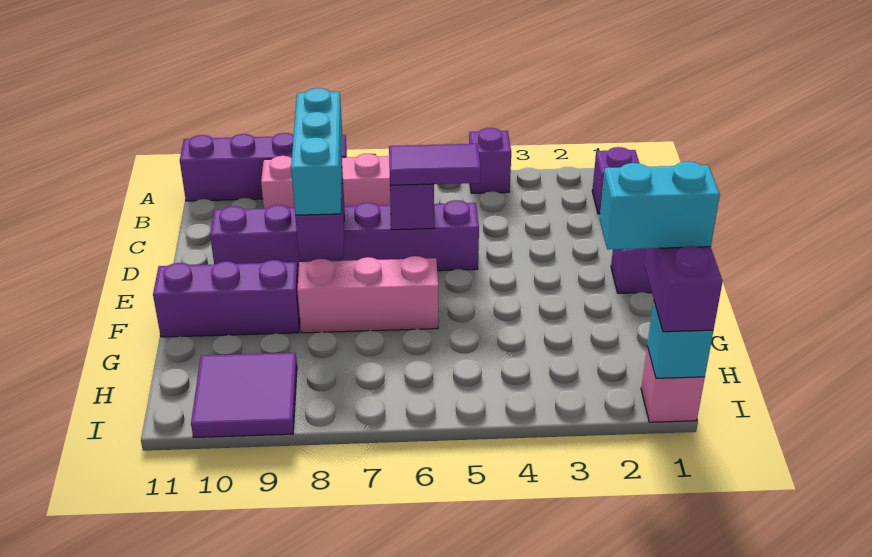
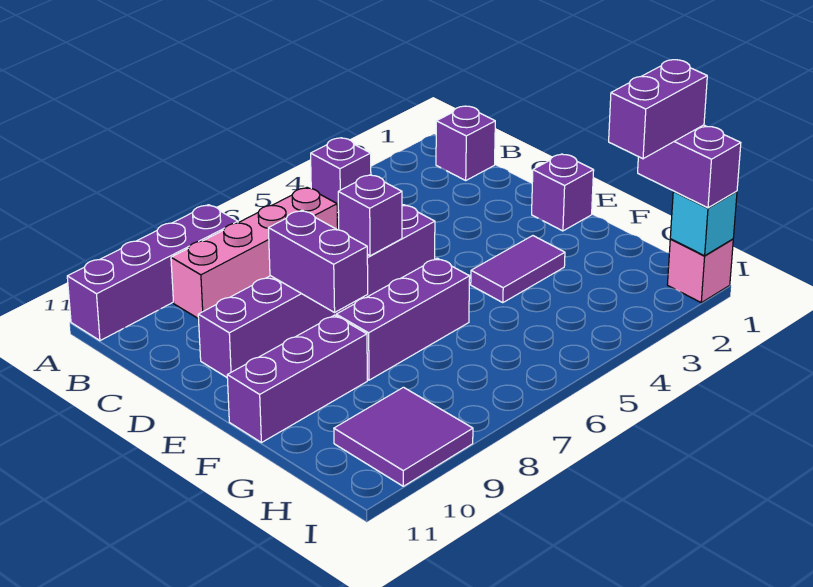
cyan 1x3 brick [291,88,342,215] -> none
purple 1x2 tile [389,144,481,185] -> purple 1x2 tile moved to [471,236,565,303]
pink 1x3 brick [297,256,438,333] -> purple 1x3 brick [336,258,470,380]
cyan 1x2 brick [600,162,720,250] -> purple 1x2 brick [609,60,707,159]

